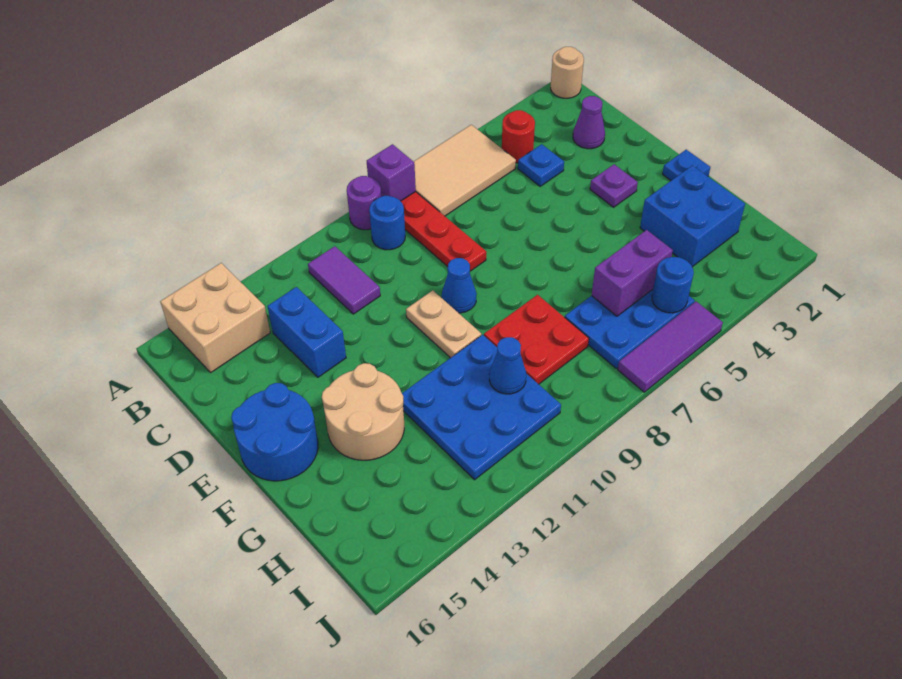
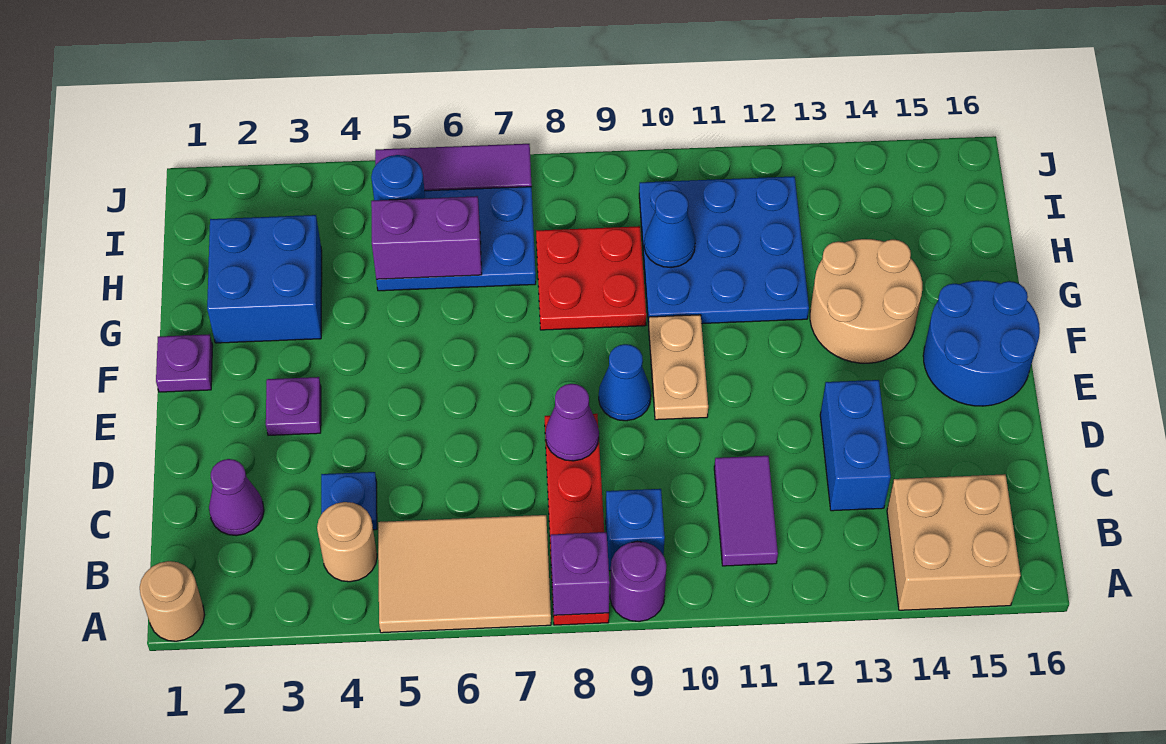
red 1x1 round brick [502,110,535,163] -> tan 1x1 round brick [317,502,377,582]
blue 1x1 round brick [369,196,405,250] -> blue 1x1 brick [606,489,665,571]
none -> purple 1x1 cone [545,384,599,461]
blue 1x1 plate [663,150,710,180] -> purple 1x1 plate [156,334,213,392]

